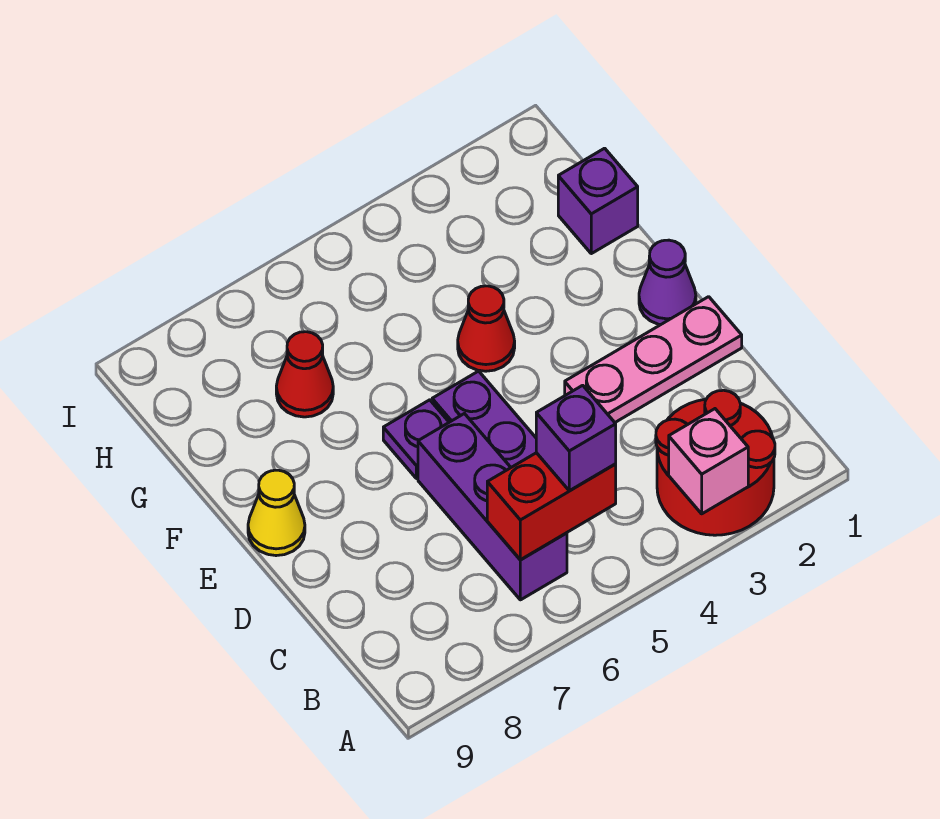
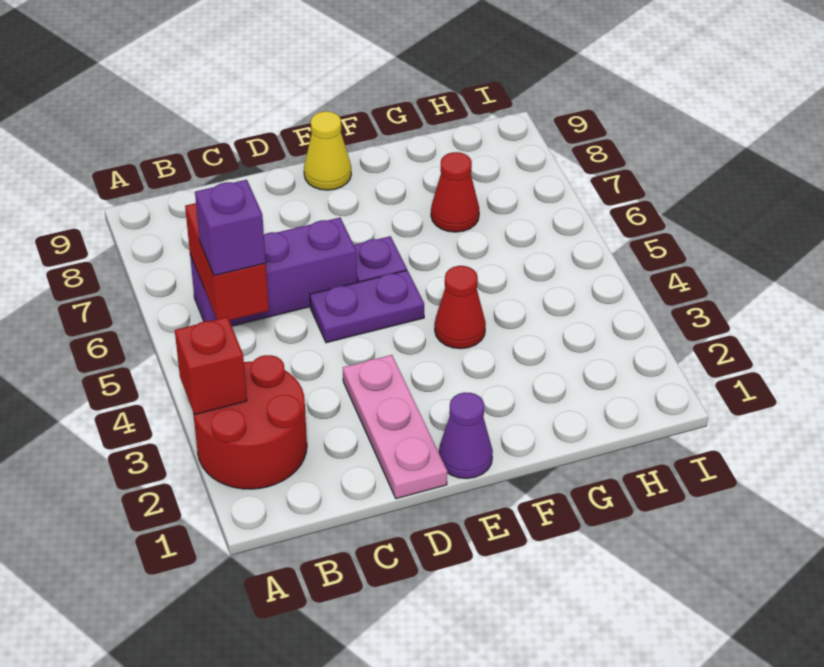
pink 1x1 brick [669,409,748,514] -> red 1x1 brick [175,317,247,415]
purple 1x1 brick [558,148,638,254] -> none

